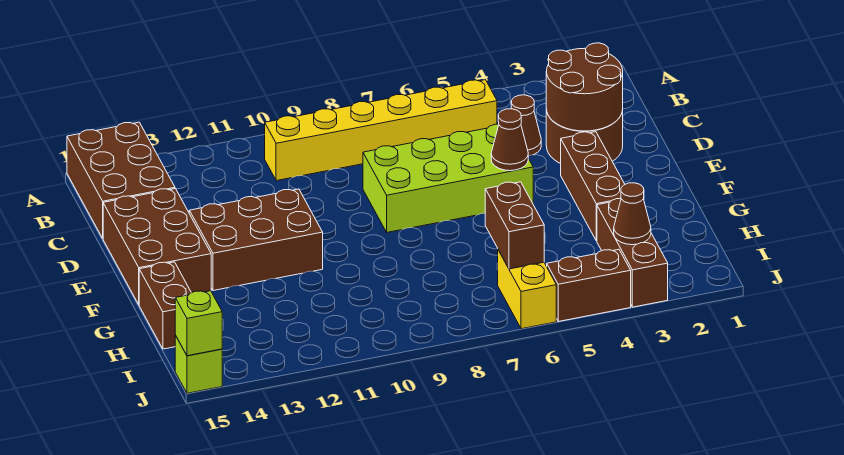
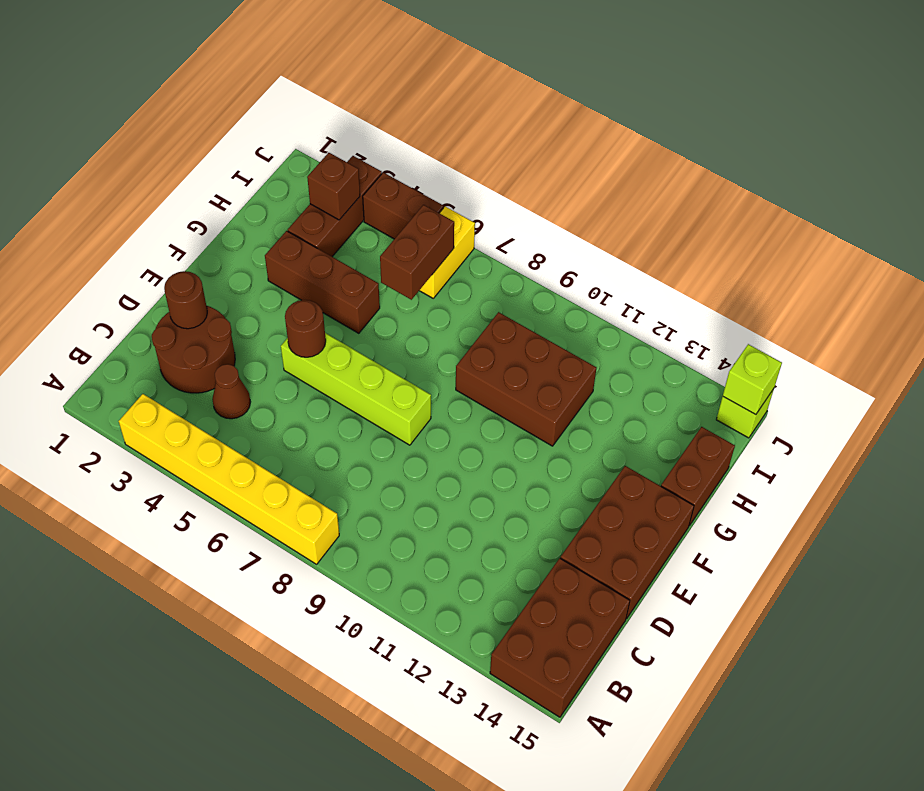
yellow 1x6 brick [265,80,497,181] -> yellow 1x6 brick moved to [119,394,339,564]
brown 2x2 round brick [546,43,623,131] -> brown 1x1 round brick [164,271,207,329]
lime 2x4 brick [363,124,533,232] -> lime 1x4 brick [281,333,431,445]
brown 1x3 brick [561,132,625,241] -> brown 1x3 brick turned to [265,231,380,333]
brown 1x1 cone [491,109,528,171] -> brown 1x1 round brick [285,300,326,357]
brown 2x3 brick [189,189,323,291] -> brown 2x3 brick moved to [456,312,597,446]
brown 1x1 cone [614,183,651,245] -> brown 1x1 brick [307,153,360,220]

